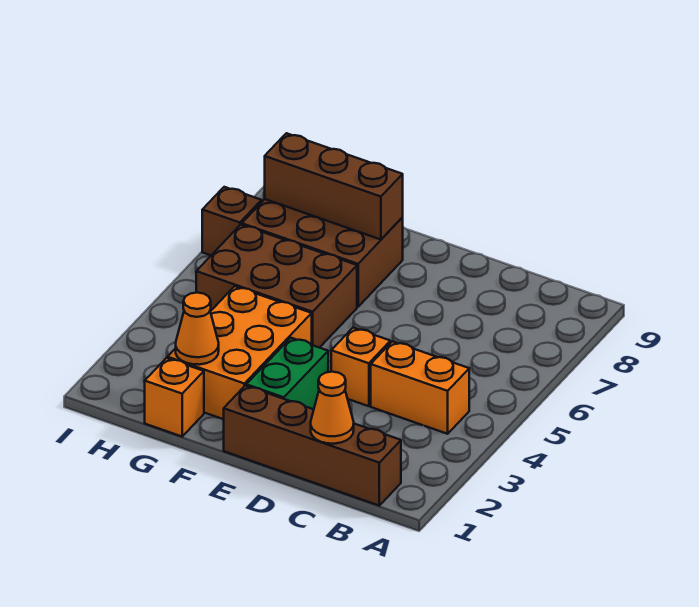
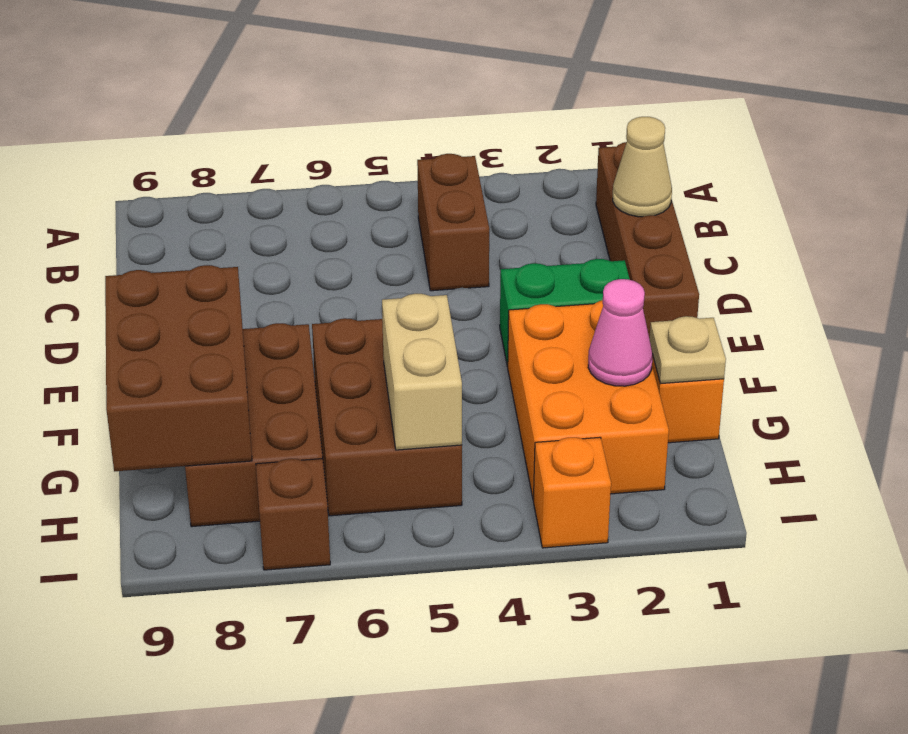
orange 1x2 brick [371,341,469,434] -> brown 1x2 brick [417,154,489,291]
orange 1x1 cone [311,372,354,444] -> tan 1x1 cone [613,117,672,217]
orange 1x1 brick [331,328,390,406] -> orange 1x1 brick moved to [533,437,611,548]
orange 2x3 brick [167,286,312,419] -> orange 2x3 brick turned to [508,300,669,500]
brown 1x3 brick [265,133,403,240] -> brown 2x3 brick [105,265,252,471]
none -> tan 1x1 plate [650,316,726,383]
orange 1x1 cone [176,293,219,365] -> pink 1x1 cone [588,279,652,386]
none -> tan 1x2 brick [382,294,462,450]

